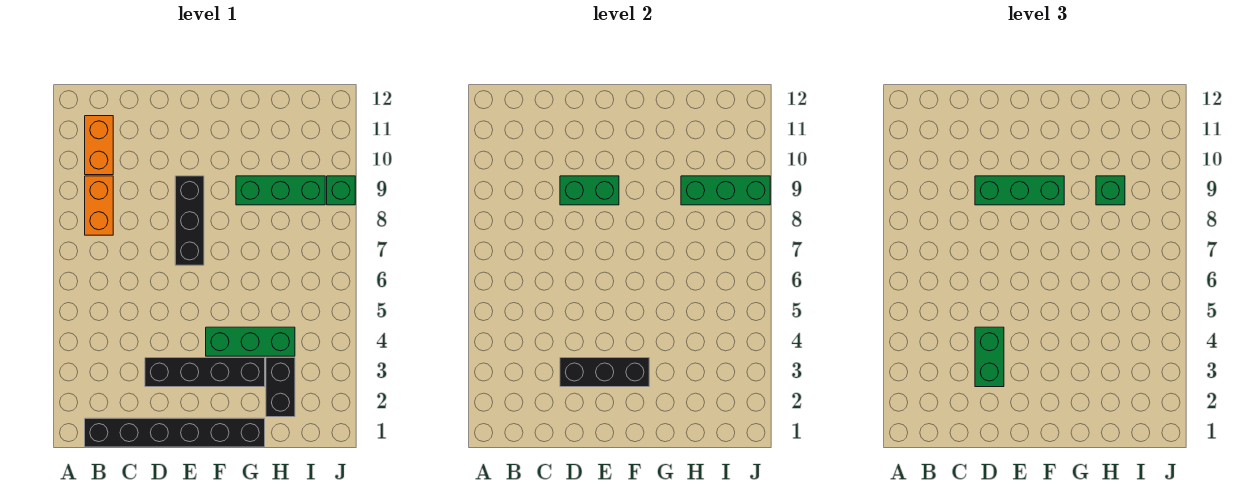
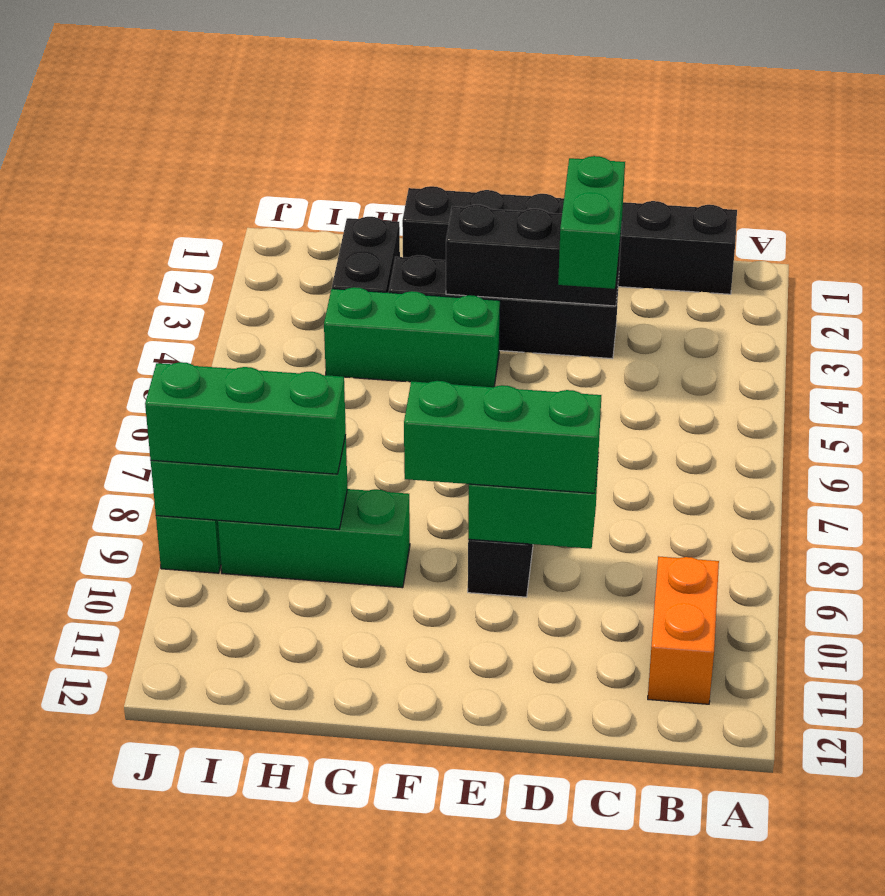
orange 1x2 brick [85,176,113,235] -> none
green 1x1 brick [1096,176,1125,205] -> green 1x3 brick [145,362,346,474]

